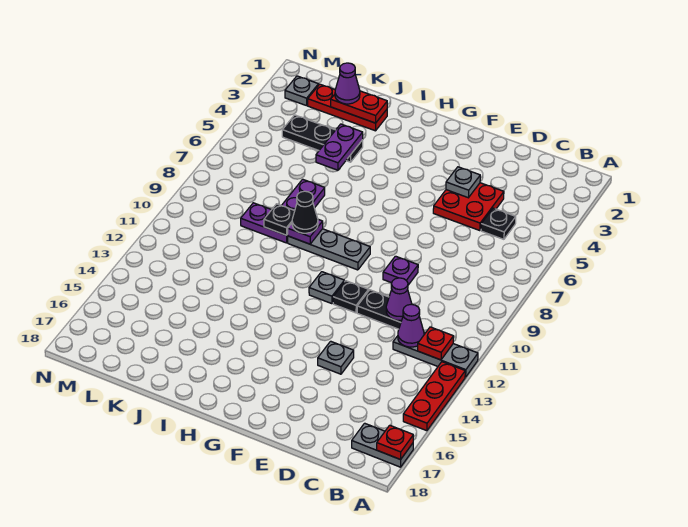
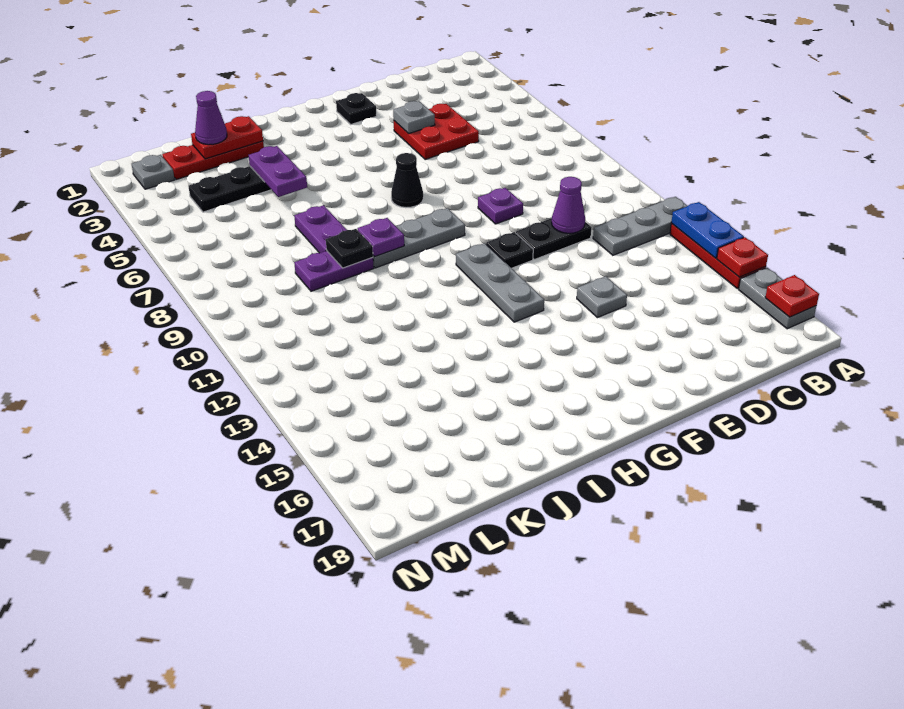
none -> blue 1x2 plate [671,202,744,258]
grey 1x2 plate [352,423,413,467] -> grey 1x2 plate turned to [739,268,816,329]
red 1x1 plate [418,327,454,360] -> red 1x1 plate moved to [717,237,768,277]
black 1x1 plate [481,208,516,239] -> black 1x1 plate moved to [336,93,377,124]
purple 1x1 cone [398,304,424,347] -> none
grey 1x1 plate [309,272,344,304] -> grey 1x3 plate [456,243,544,322]
black 1x1 cone [292,191,318,233] -> black 1x1 cone moved to [391,153,423,208]

